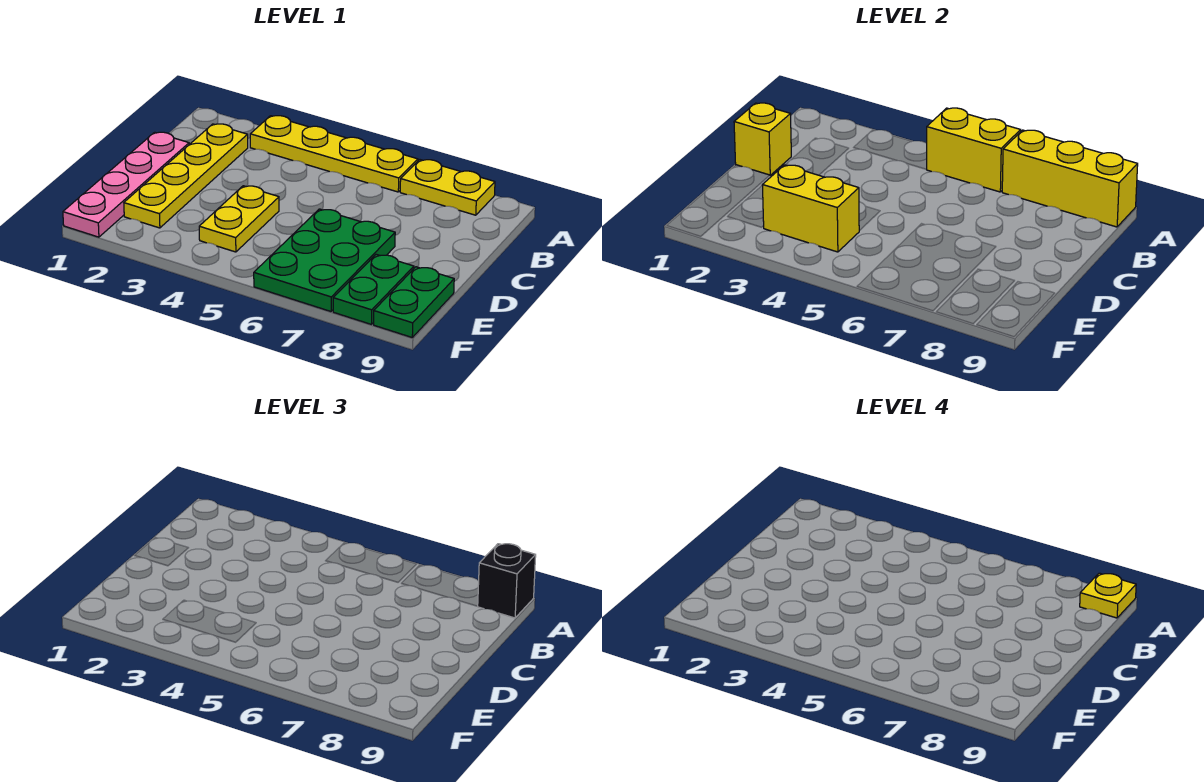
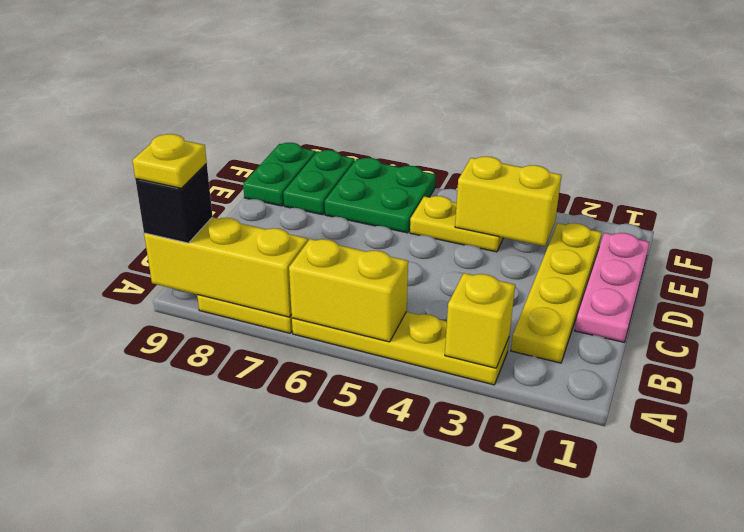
pink 1x4 plate [63,132,189,237] -> pink 1x3 plate [575,233,650,342]
yellow 1x1 brick [734,103,791,175] -> yellow 1x1 brick moved to [445,273,515,368]
yellow 1x2 plate [199,186,279,252] -> yellow 1x2 plate turned to [410,196,503,252]
green 2x3 plate [254,209,395,311] -> green 2x2 plate [325,158,435,233]

